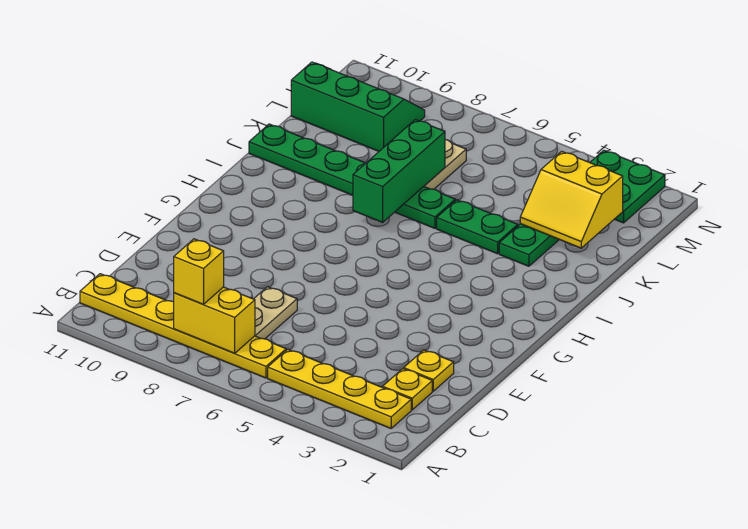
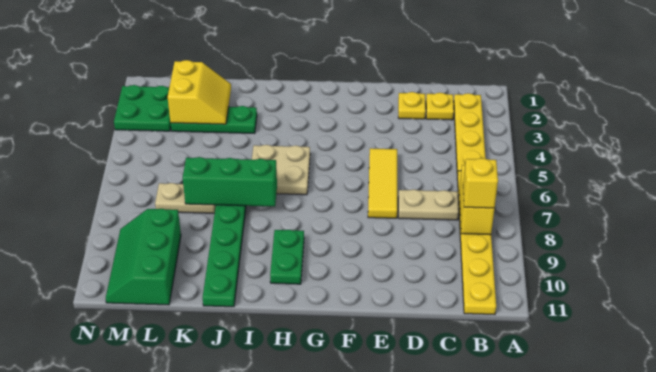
none -> yellow 1x3 tile [368,148,397,218]
none -> tan 2x2 plate [252,145,310,195]
green 1x2 plate [437,200,518,254] -> green 1x2 plate moved to [270,230,304,284]

